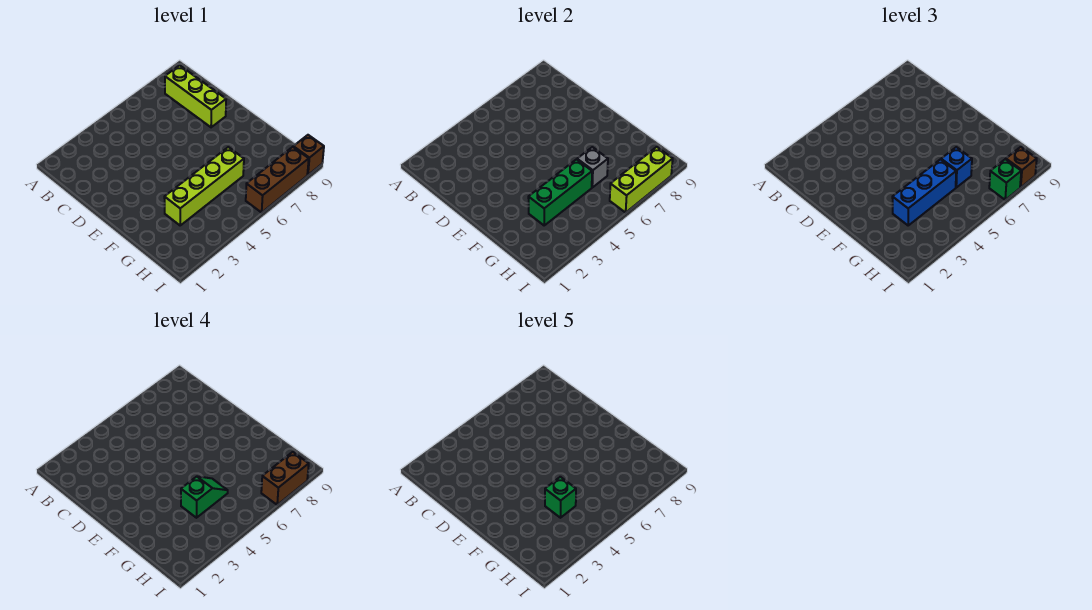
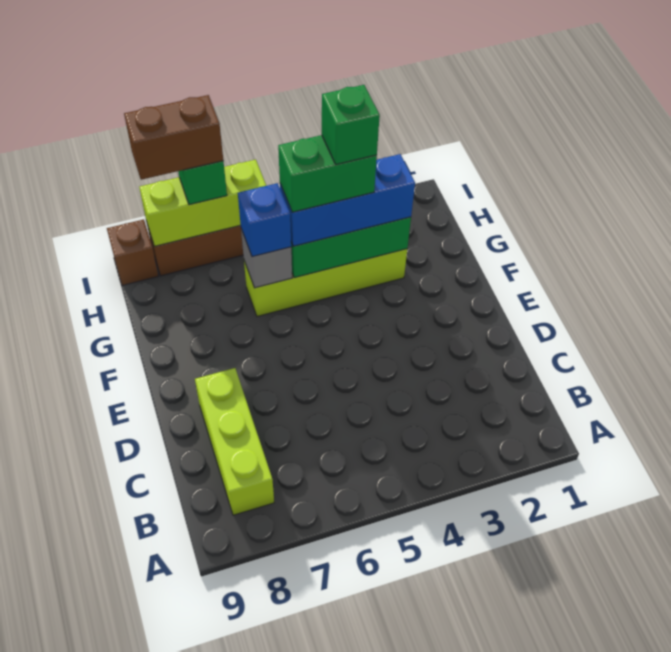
green 1x2 slope [181,476,228,518] -> green 1x2 brick [278,135,377,212]
brown 1x1 brick [1006,147,1037,187] -> none

